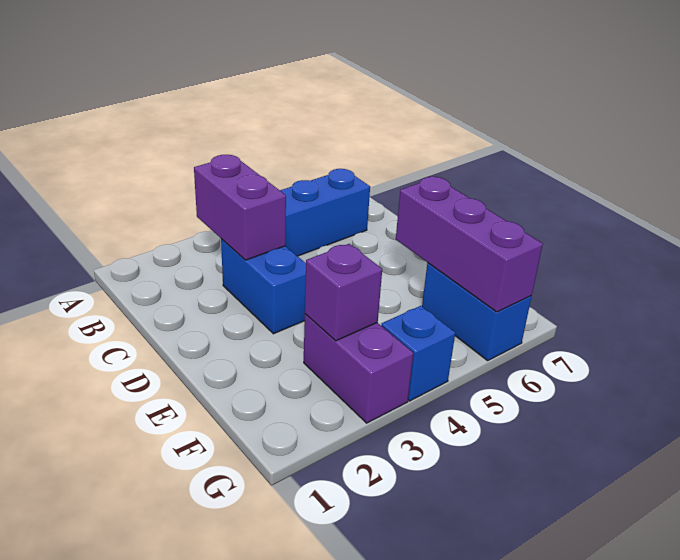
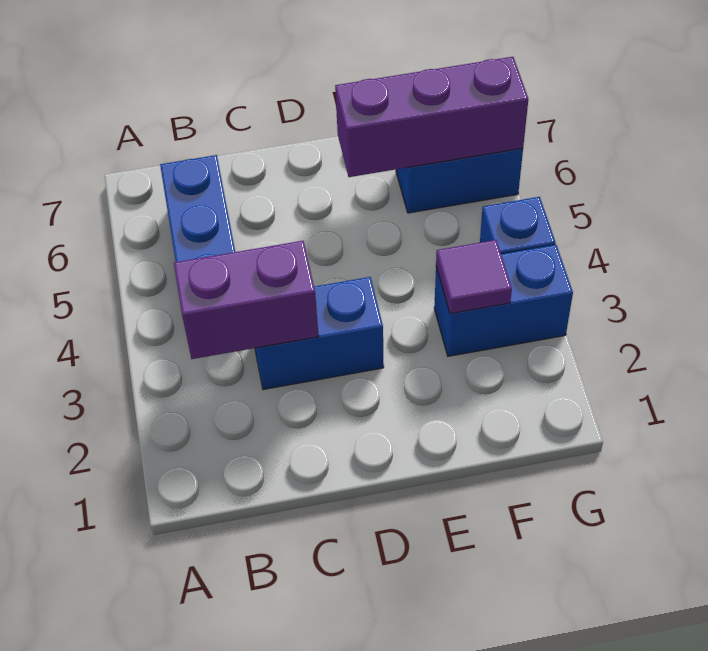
purple 1x2 brick [304,314,413,423] -> blue 1x2 brick [434,245,573,356]
purple 1x1 brick [305,244,382,341] -> purple 1x1 tile [436,240,512,314]

